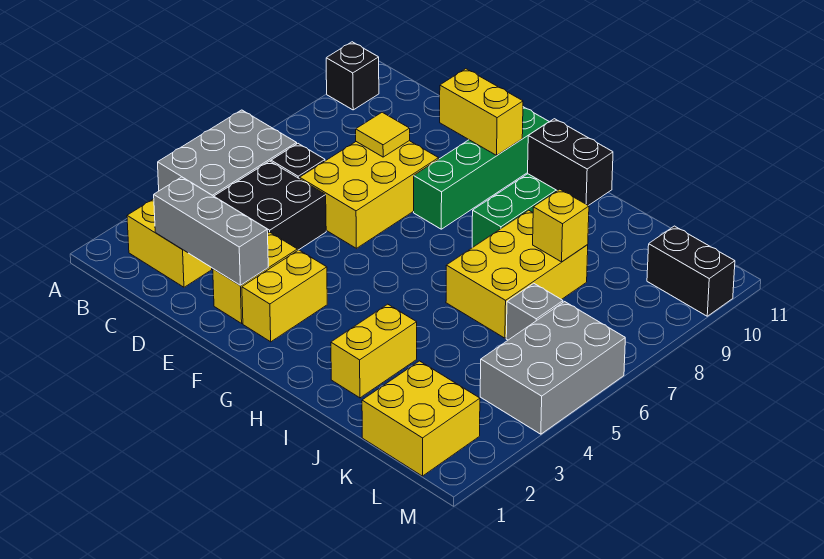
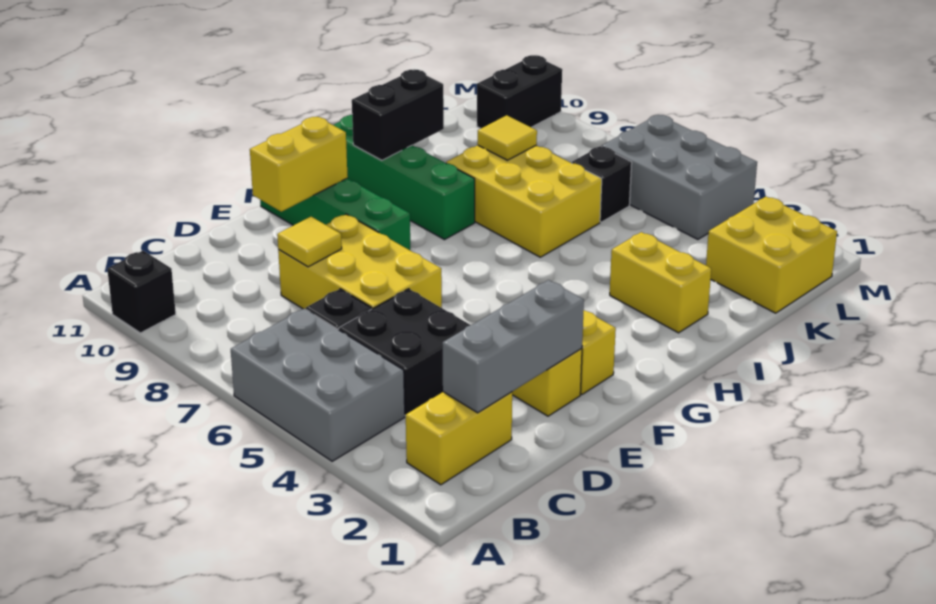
yellow 1x1 brick [533,189,589,262] -> yellow 1x1 tile [477,115,537,160]
grey 1x1 brick [506,283,563,340] -> black 1x1 brick [572,146,632,222]

